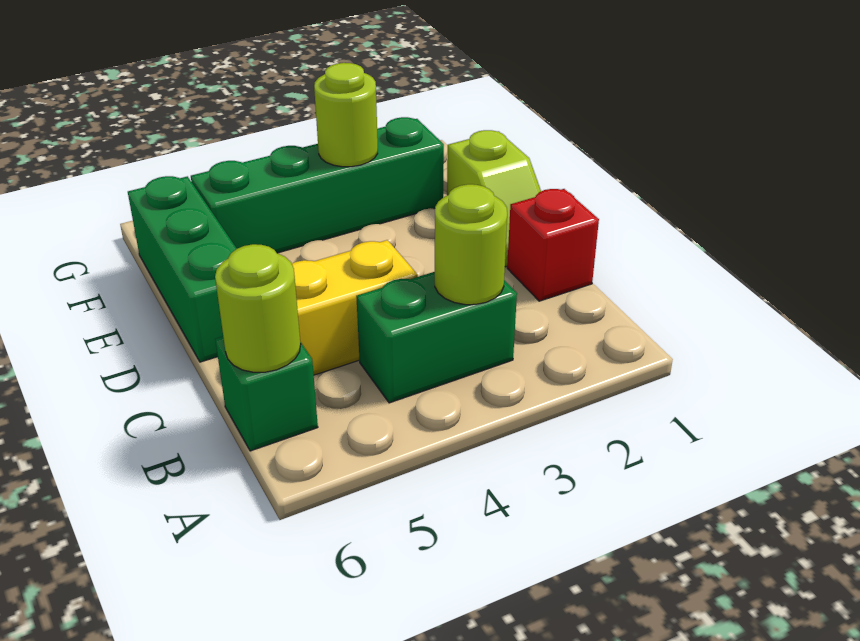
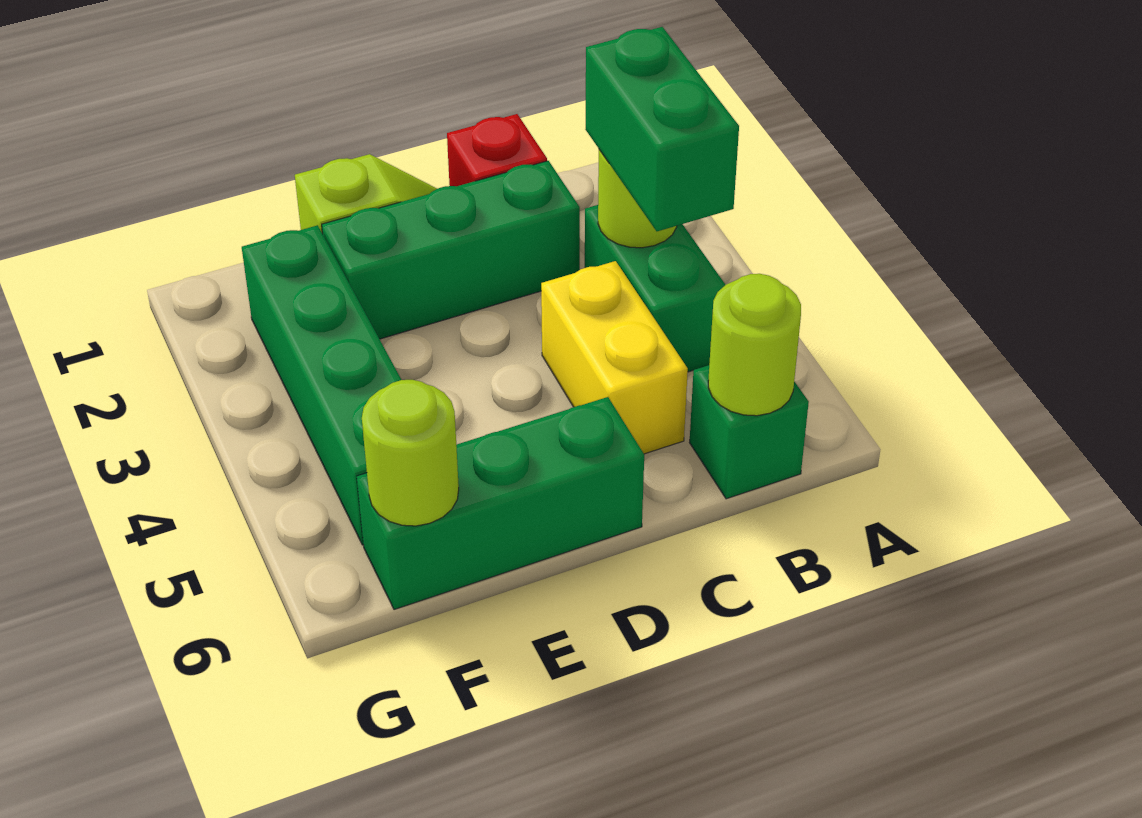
none -> green 1x2 brick [585,27,739,231]
none -> green 1x3 brick [322,161,580,339]
lime 1x1 round brick [314,63,378,167] -> lime 1x1 round brick moved to [362,380,459,526]

